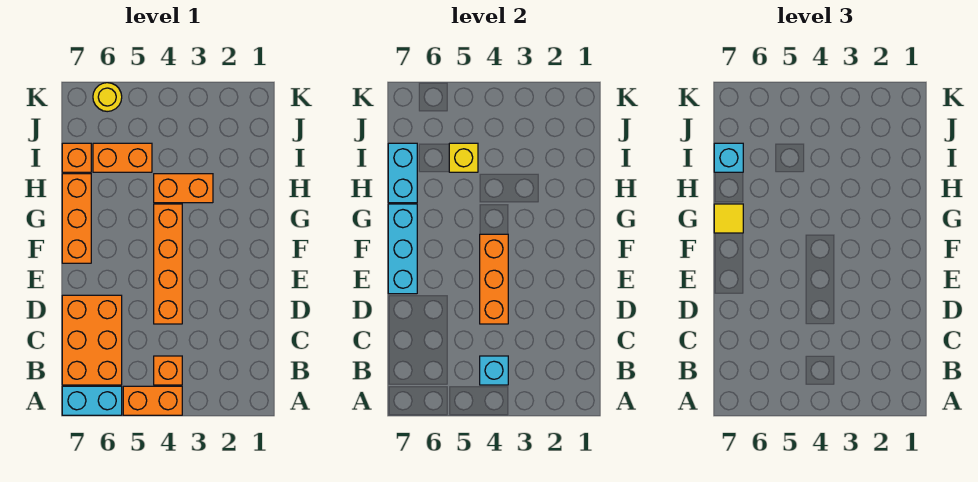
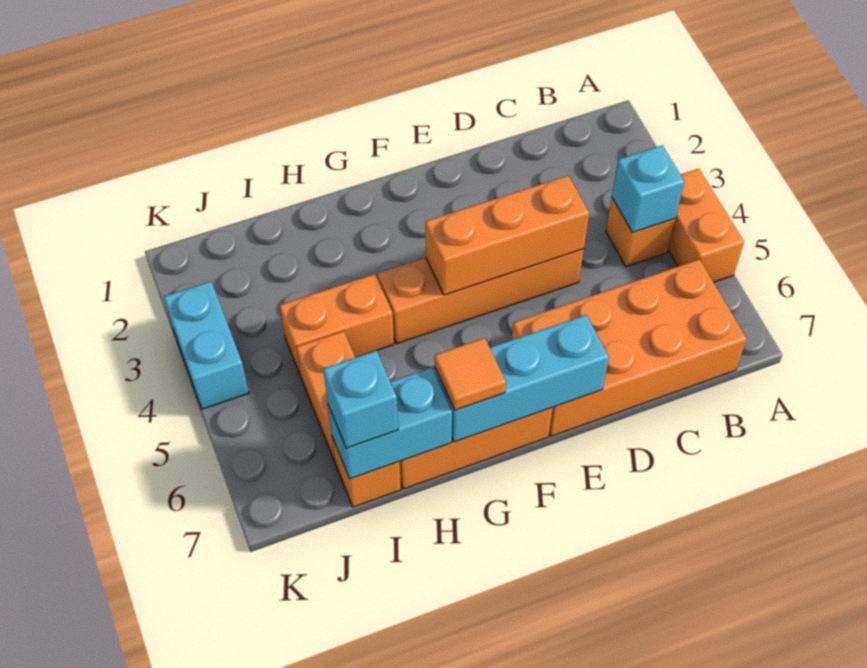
cyan 1x2 brick [62,386,122,415] -> cyan 1x2 brick moved to [164,282,249,409]
orange 2x3 brick [62,295,122,385] -> orange 2x4 brick [512,259,747,436]
yellow 1x1 tile [714,204,743,233] -> orange 1x1 tile [435,338,506,410]
orange 1x2 brick [154,174,213,203] -> orange 1x2 brick turned to [279,274,394,376]
yellow 1x1 brick [449,143,478,172] -> none
yellow 1x1 round brick [93,83,122,112] -> none

